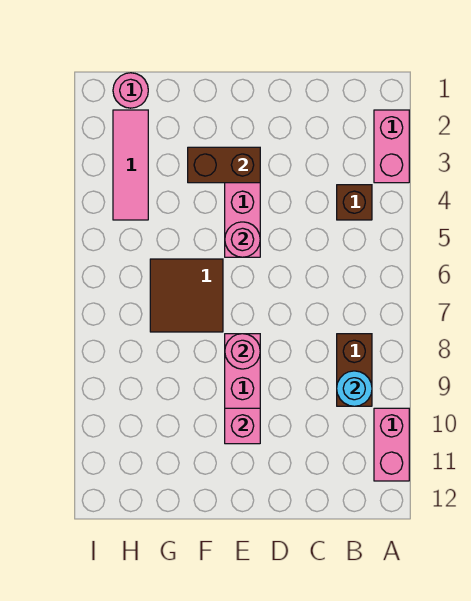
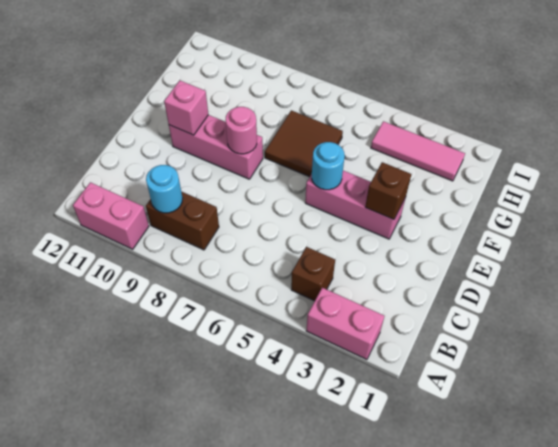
brown 1x2 brick [188,147,260,183] -> brown 1x1 brick [365,162,411,219]
pink 1x1 round brick [225,222,260,257] -> cyan 1x1 round brick [312,142,345,190]
pink 1x1 round brick [113,73,148,108] -> none

